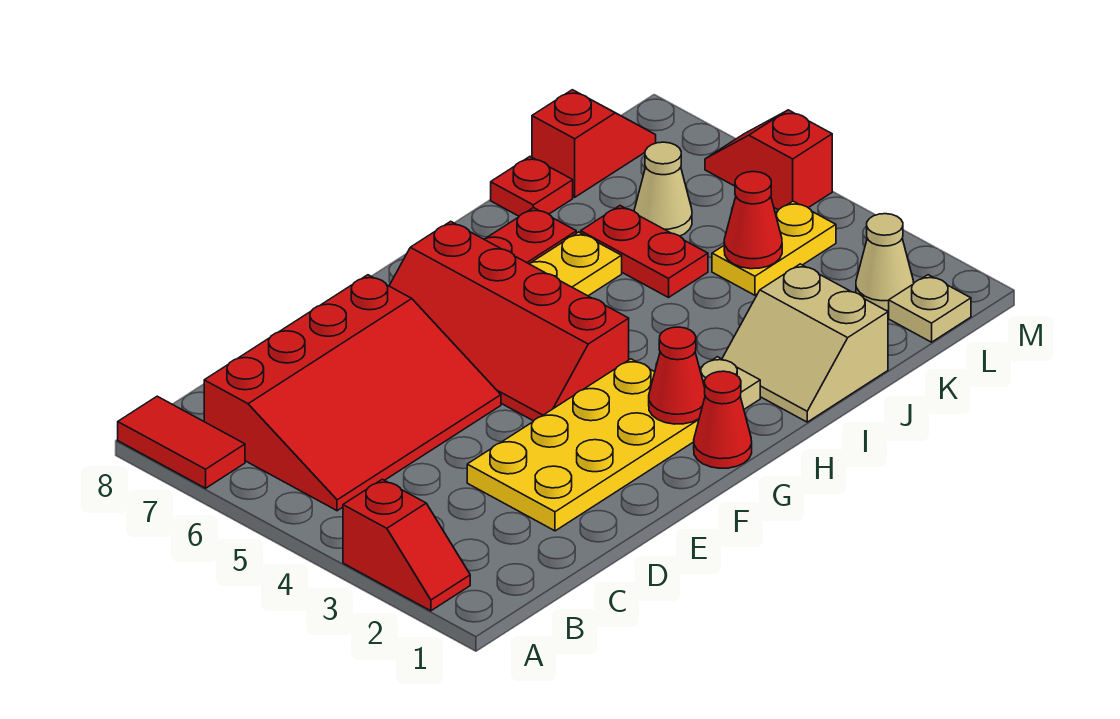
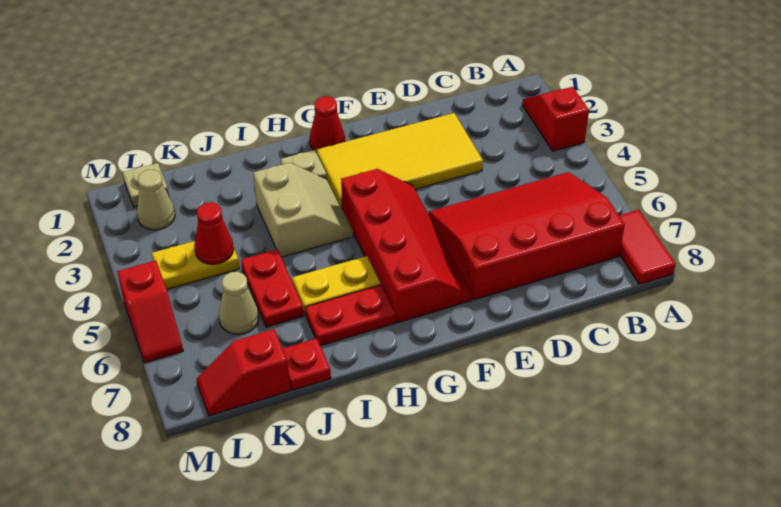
yellow 2x4 plate [467,359,699,531] -> yellow 2x4 tile [317,113,483,208]
red 1x1 cone [649,327,705,424] -> none
tan 2x2 slope [722,264,888,422] -> tan 2x2 slope moved to [253,163,353,257]

